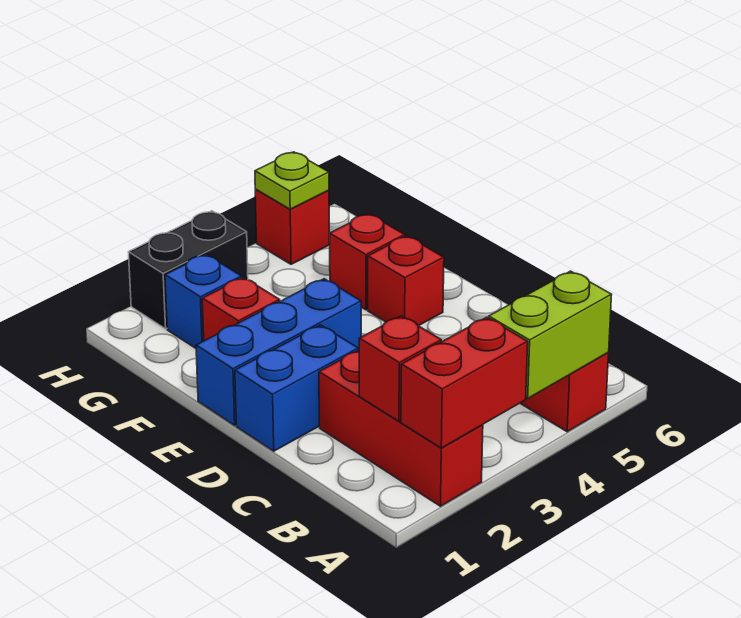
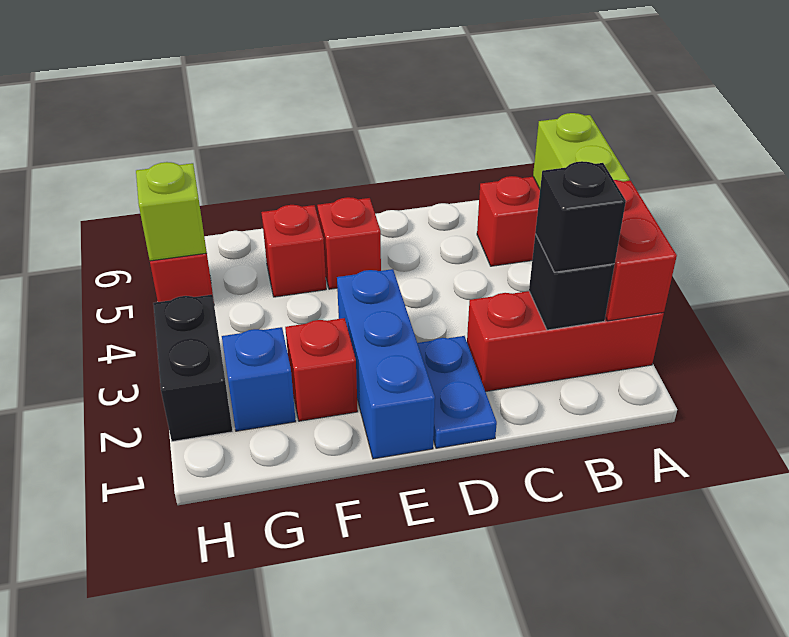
red 1x1 brick [359,316,441,421] -> black 1x1 brick [529,234,615,330]
none -> black 1x1 brick [535,161,626,272]
blue 1x2 brick [235,325,358,451] -> blue 1x2 plate [417,336,497,448]
lime 1x1 plate [255,152,329,209] -> lime 1x1 brick [136,162,207,261]

